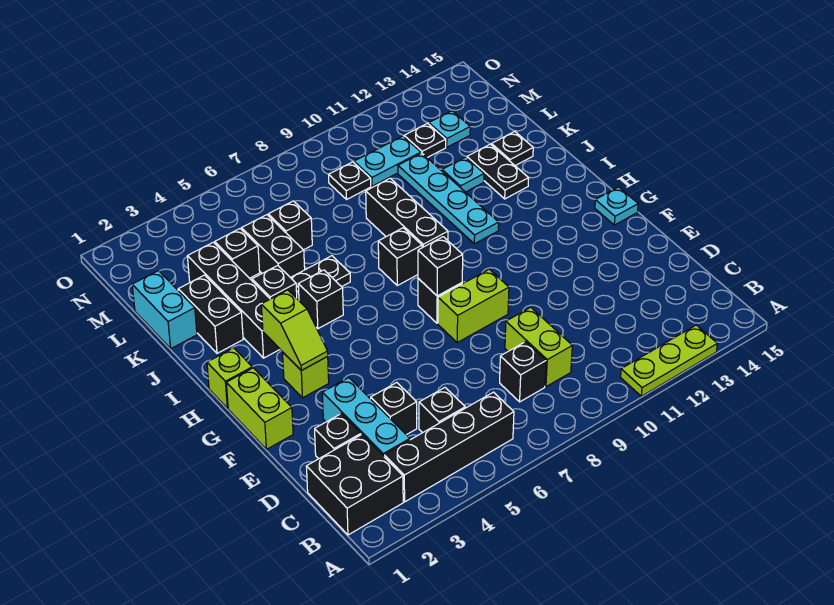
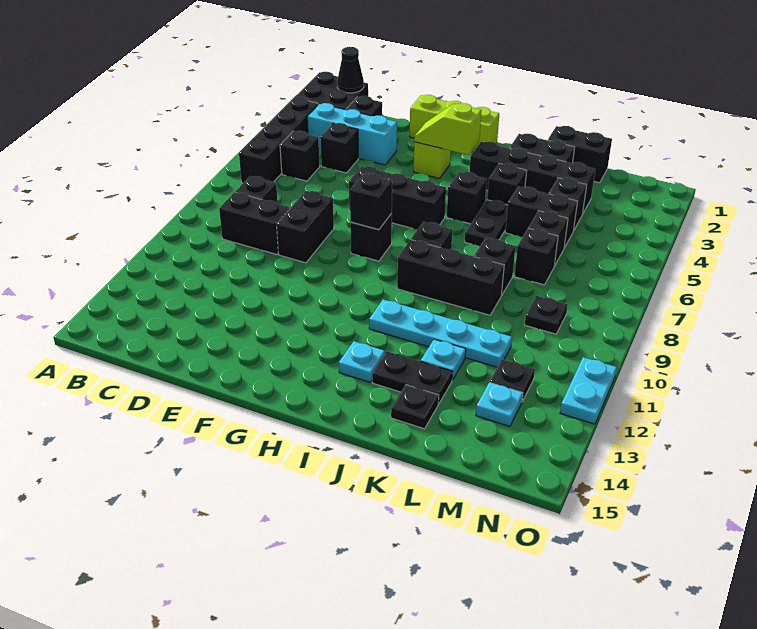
lime 1x3 plate [621,325,717,396] -> none
none -> black 1x1 cone [337,47,364,93]
lime 1x2 brick [505,307,572,387] -> black 1x2 brick [219,192,290,254]
none -> black 1x2 brick [277,191,334,263]
none -> black 1x3 brick [349,166,446,229]
lime 1x2 brick [438,269,509,342] -> none
cyan 1x1 plate [595,187,638,225] -> cyan 1x1 plate moved to [339,341,385,383]
cyan 1x2 brick [132,271,197,349] -> black 1x2 brick [548,126,612,183]
none -> black 1x1 brick [474,238,516,295]
none -> black 1x1 brick [514,228,558,285]
cyan 1x2 plate [354,136,421,186] -> cyan 1x2 plate moved to [560,357,617,424]

